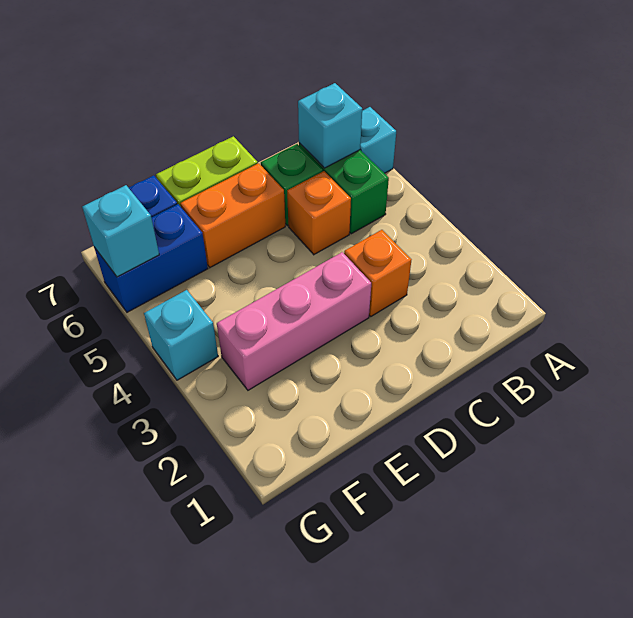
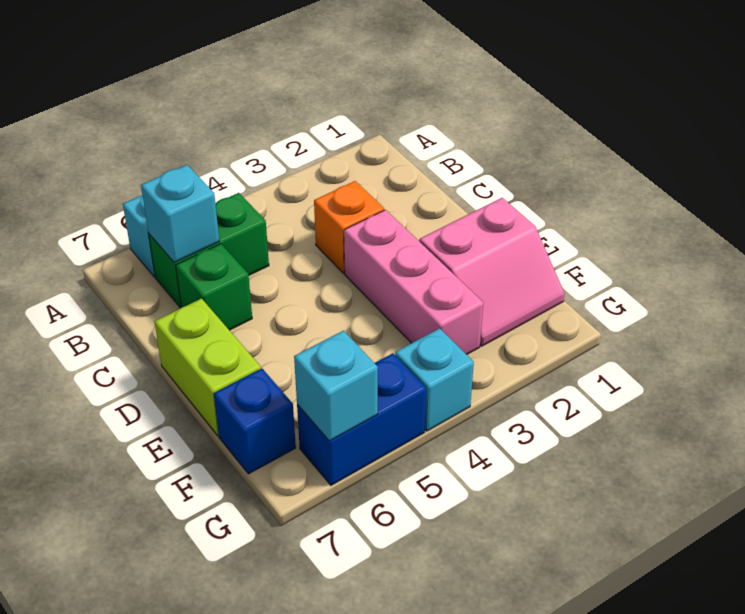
orange 1x1 brick [287,171,351,255] -> none
orange 1x2 brick [180,163,285,267] -> none
none -> pink 2x2 slope [419,198,565,346]
blue 1x2 brick [94,204,208,312] -> blue 1x2 brick turned to [297,353,426,485]

